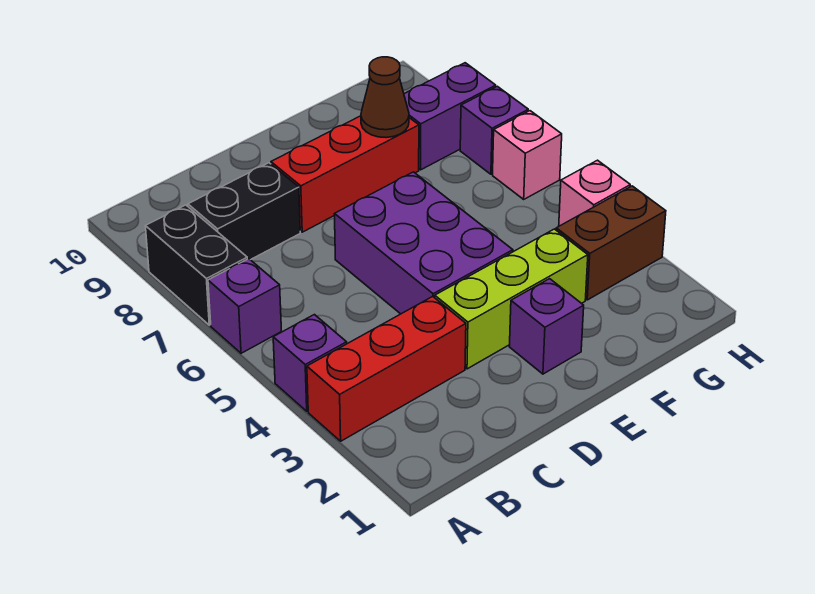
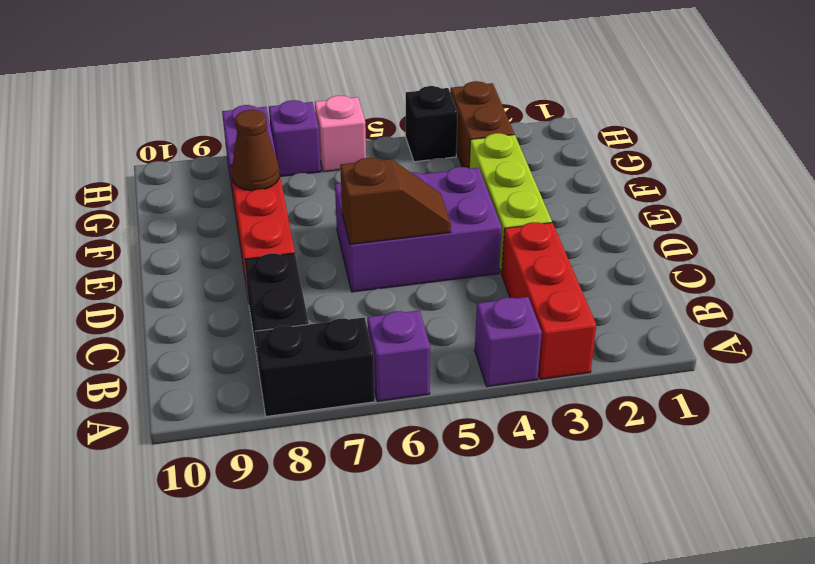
none -> brown 1x2 slope [340,158,451,244]
purple 1x1 brick [509,279,584,374] -> none
pink 1x1 brick [559,160,630,226] -> black 1x1 brick [406,86,458,162]

